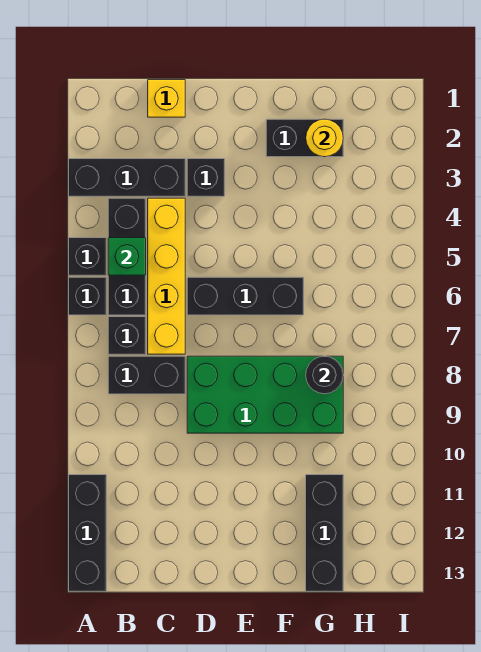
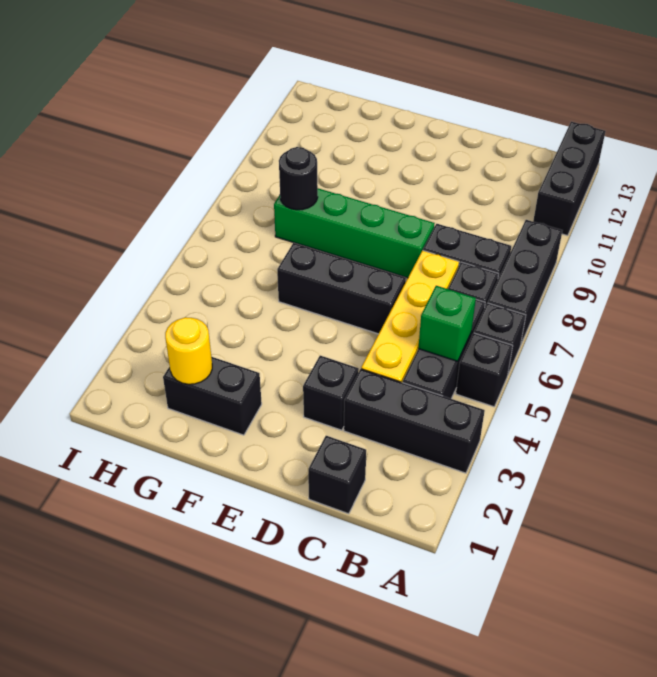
yellow 1x1 brick [148,80,185,117] -> black 1x1 brick [308,436,366,514]
green 2x4 brick [187,356,343,433] -> green 1x4 brick [274,188,435,278]
black 1x3 brick [306,475,343,591] -> black 1x3 brick moved to [488,220,562,344]

